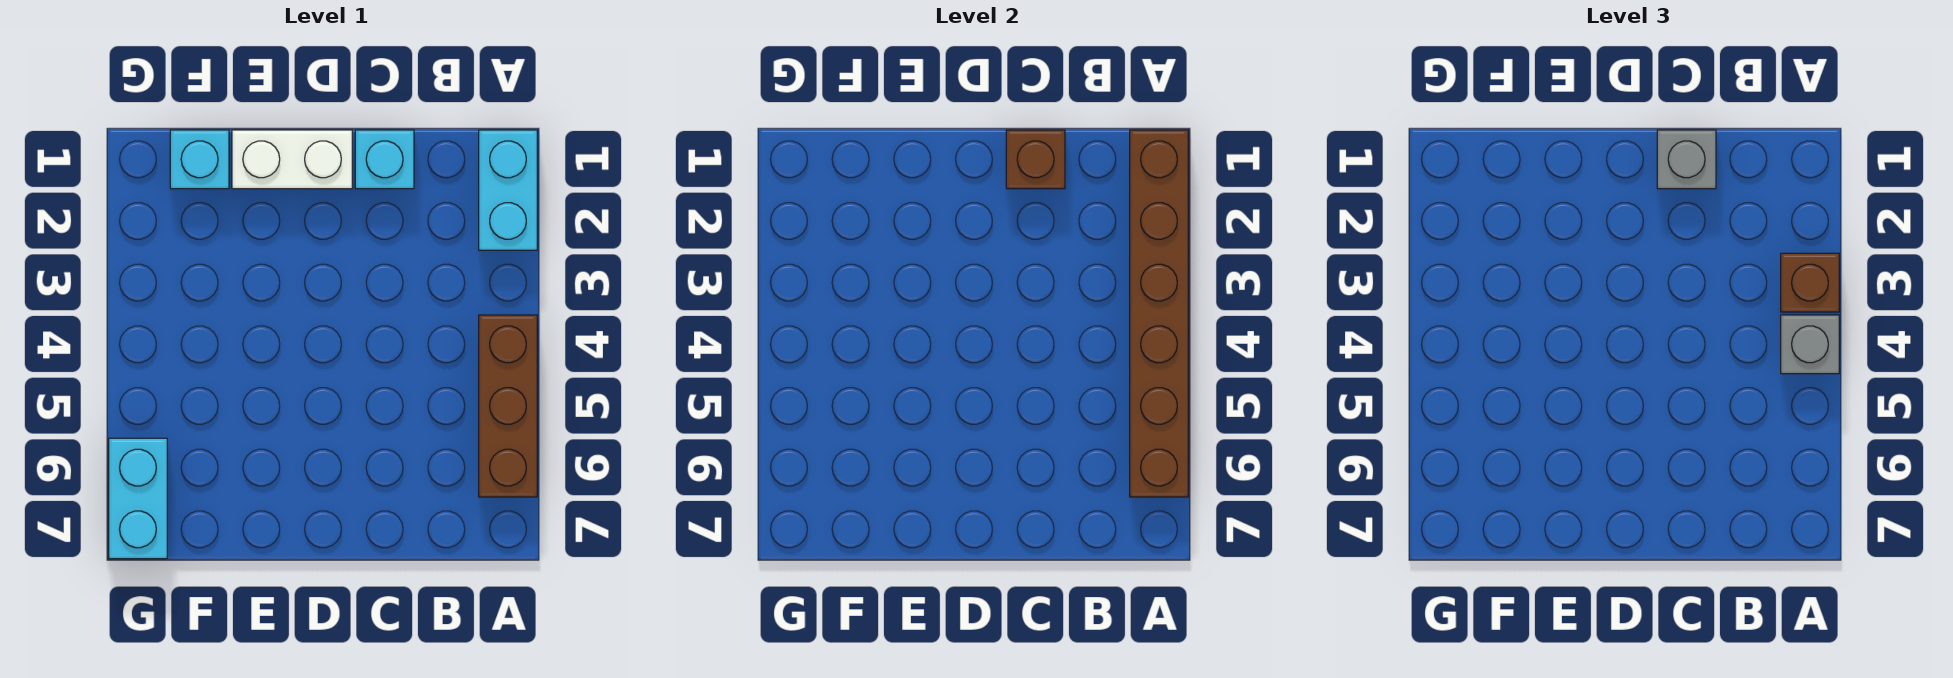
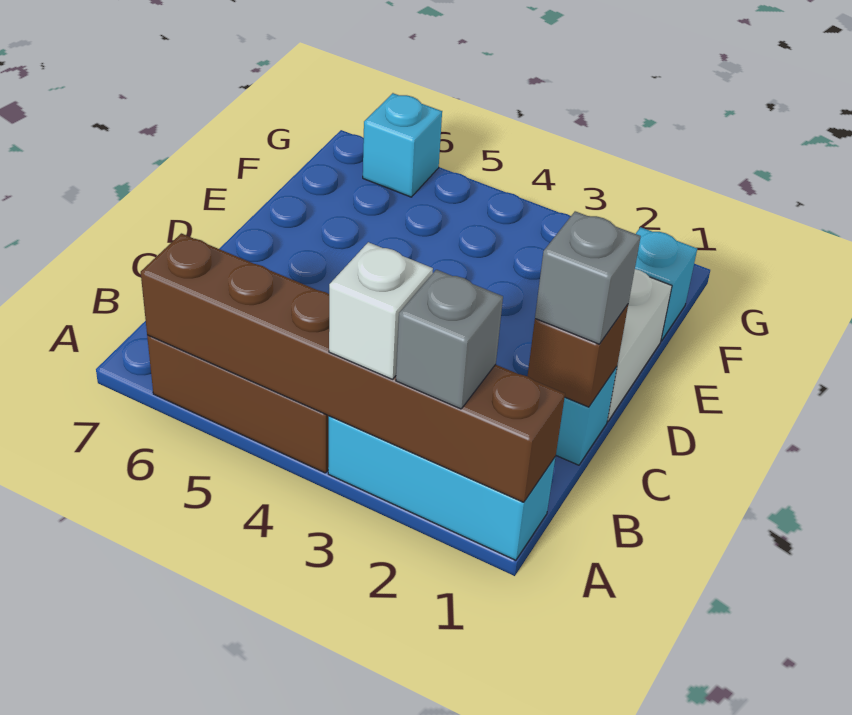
cyan 1x2 brick [479,130,537,250] -> cyan 1x3 brick [328,416,555,560]
brown 1x1 brick [1781,253,1839,312] -> white 1x1 brick [329,242,433,379]
grey 1x1 brick [1781,315,1839,374] -> grey 1x1 brick moved to [396,270,503,409]
cyan 1x2 brick [109,438,167,559] -> cyan 1x1 brick [363,93,442,197]

